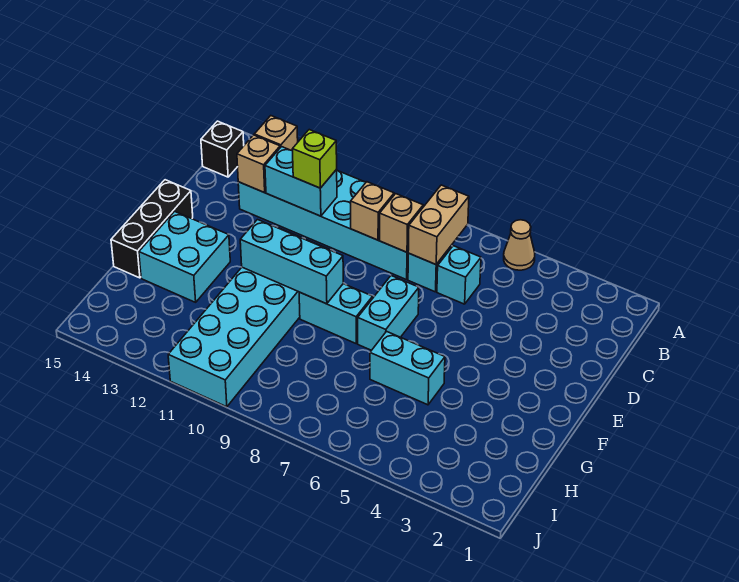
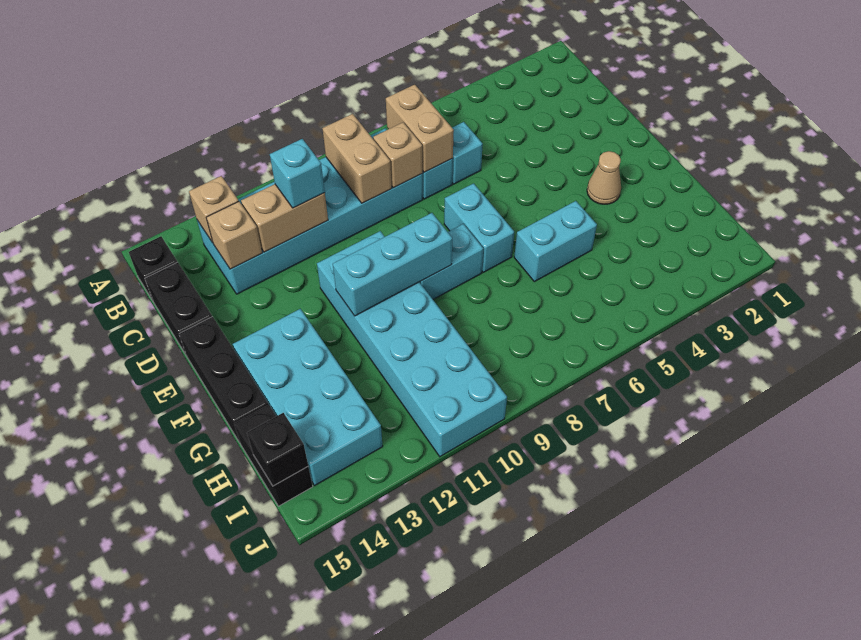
tan 1x1 cone [504,220,535,270] -> tan 1x1 cone moved to [587,151,621,204]
tan 1x1 brick [351,182,394,240] -> tan 1x2 brick [322,114,392,203]
cyan 1x2 brick [265,147,337,216] -> tan 1x2 brick [241,184,328,252]
lime 1x1 brick [292,130,337,188] -> cyan 1x1 brick [270,139,325,208]
none -> black 1x2 brick [145,262,212,355]
cyan 2x2 brick [139,212,230,302] -> cyan 2x4 brick [233,309,383,486]
none -> black 1x2 brick [234,404,313,506]
none -> black 1x1 brick [247,413,308,486]

